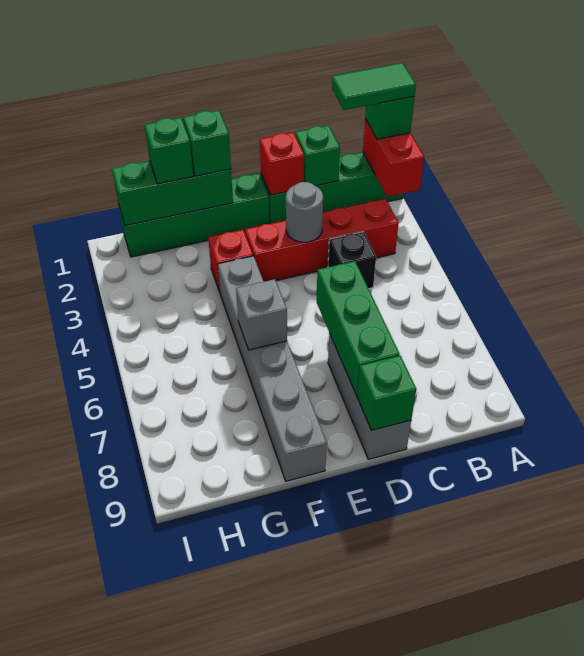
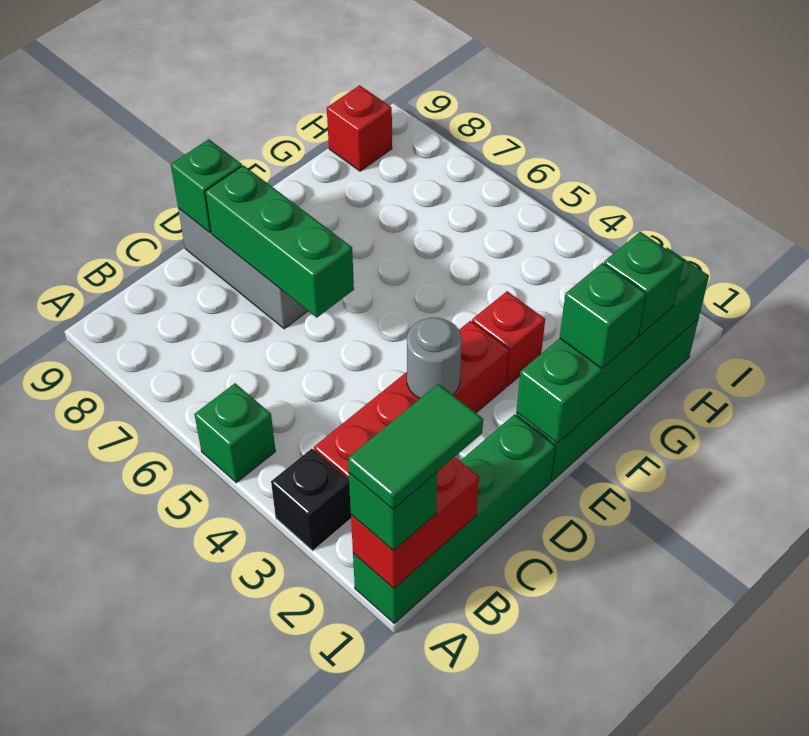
red 1x2 brick [363,119,424,197] -> red 1x2 brick turned to [351,457,479,588]
green 1x1 brick [295,125,340,186] -> green 1x1 brick moved to [194,383,276,483]
black 1x1 brick [328,232,376,289] -> black 1x1 brick moved to [271,449,351,551]
red 1x1 brick [260,132,304,195] -> red 1x1 brick moved to [327,85,392,171]
green 1x3 brick [112,161,233,226] -> green 1x4 brick [516,248,709,443]
grey 1x6 brick [218,256,327,481] -> none
grey 1x1 brick [236,279,287,350] -> none

